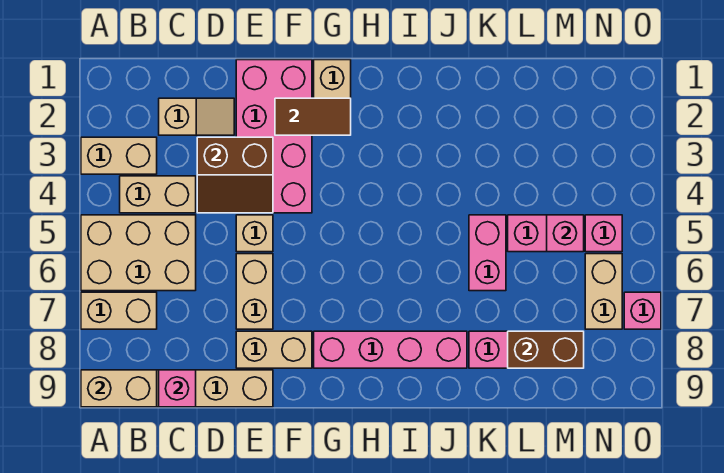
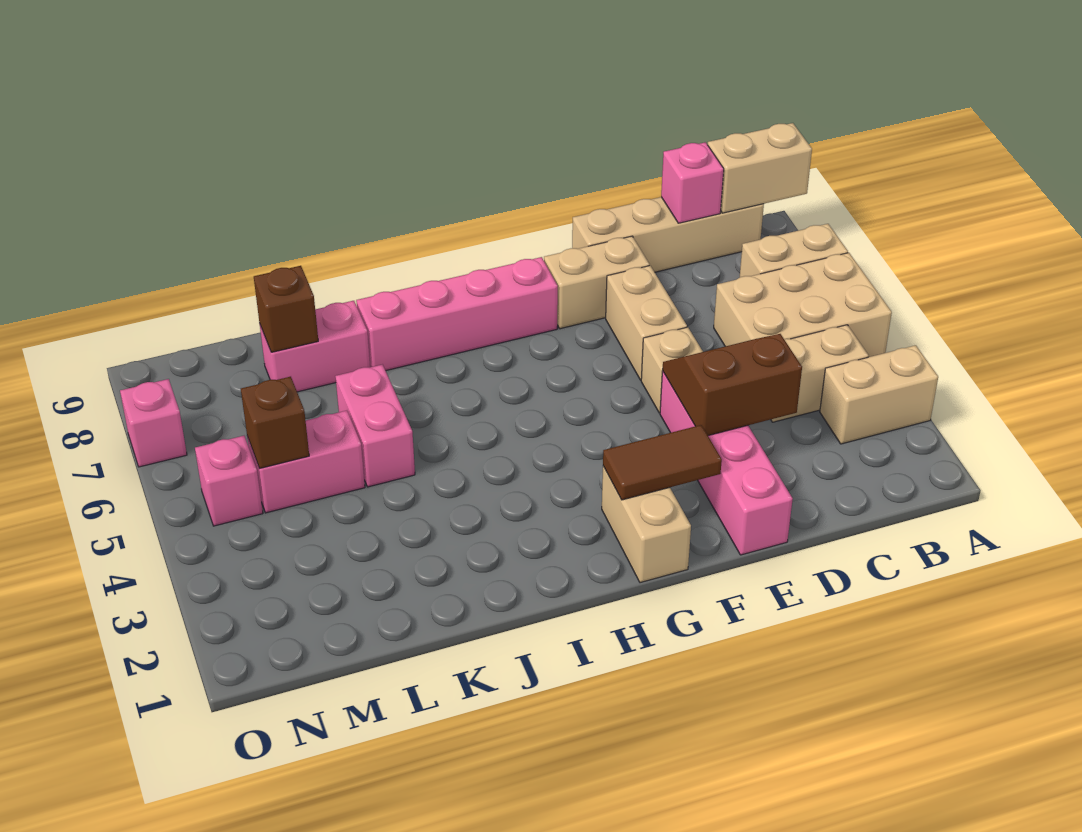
tan 1x2 slope [159,98,234,135] -> none
pink 2x4 brick [236,60,312,213] -> pink 1x4 brick [660,371,793,555]
brown 1x2 brick [508,331,584,368] -> brown 1x1 brick [254,266,318,352]
pink 1x1 brick [547,215,584,252] -> brown 1x1 brick [241,377,309,469]
tan 1x2 brick [585,254,622,329] -> none

